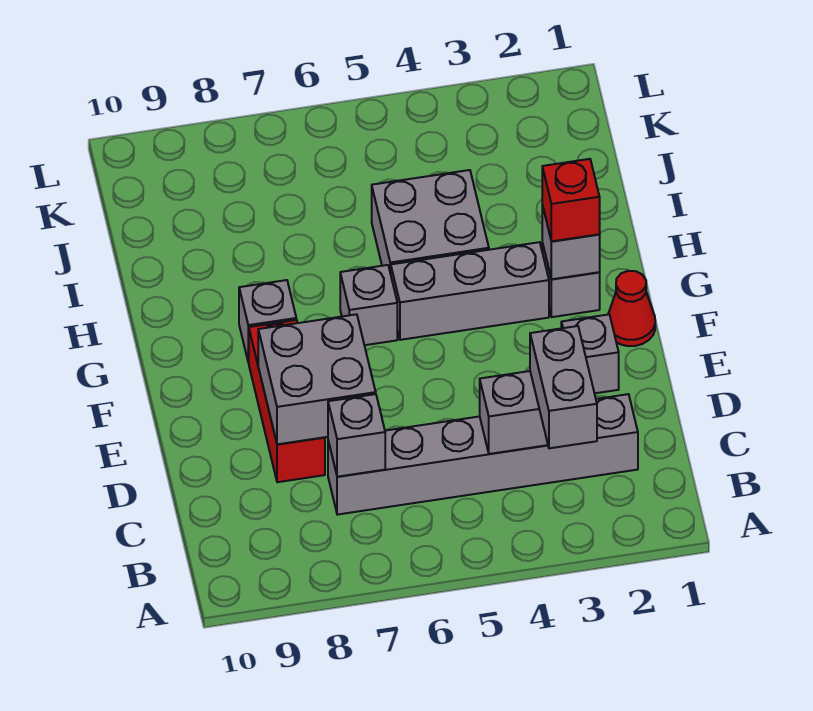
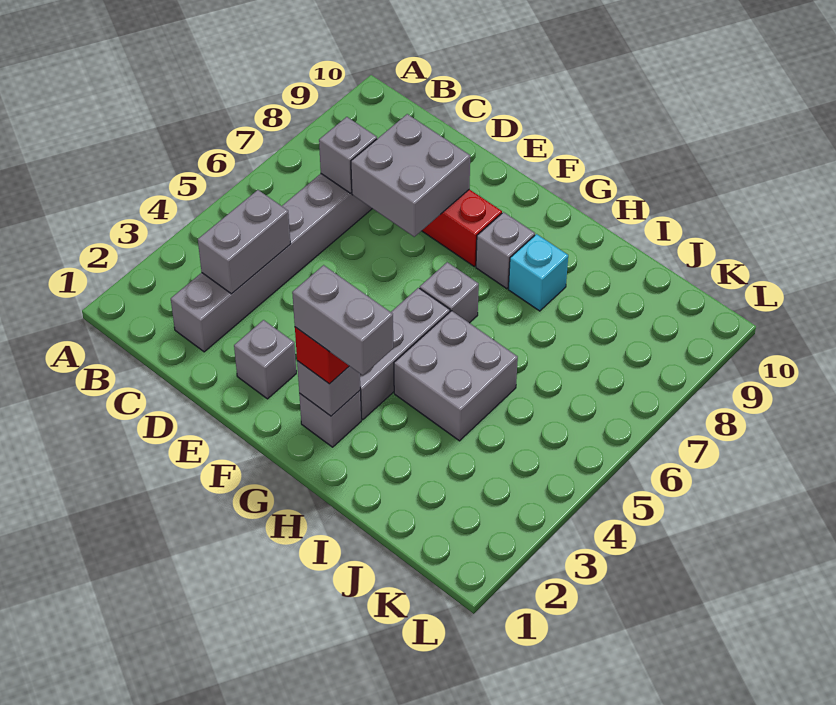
grey 1x2 brick [530,326,597,448] -> grey 1x2 brick moved to [292,265,393,375]
red 1x1 cone [608,271,655,346] -> none
none -> cyan 1x1 brick [508,234,568,311]

